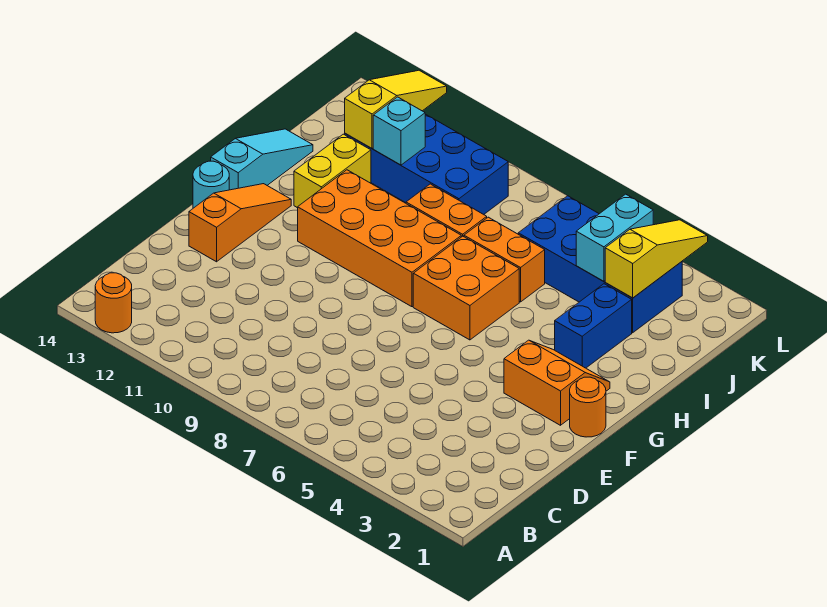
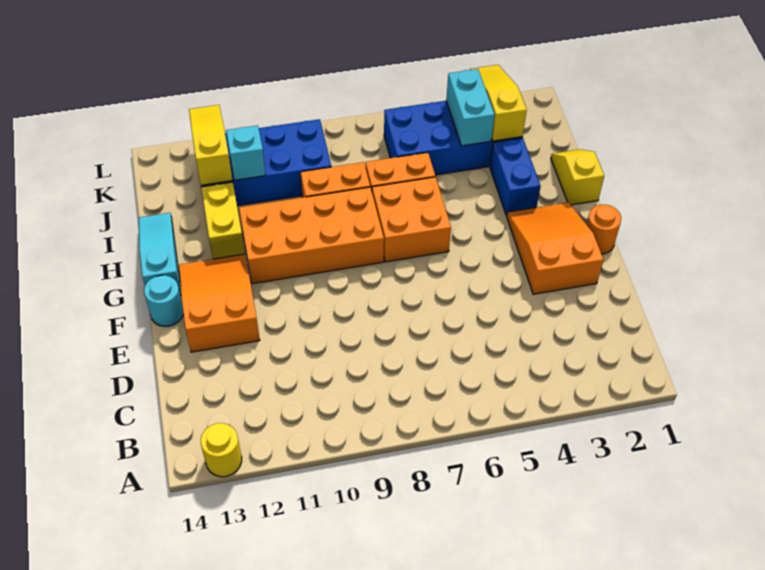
orange 1x1 round brick [95,273,132,333] -> yellow 1x1 round brick [201,423,242,477]
orange 1x3 slope [189,184,291,262] -> orange 2x3 slope [179,254,260,352]
orange 2x2 slope [504,340,610,425] -> orange 2x3 slope [507,202,603,294]
none -> yellow 1x2 slope [551,149,604,205]

